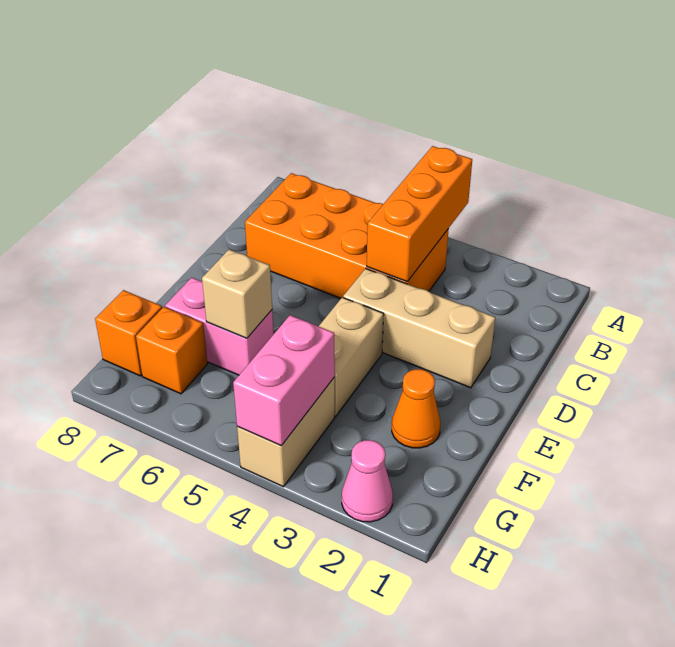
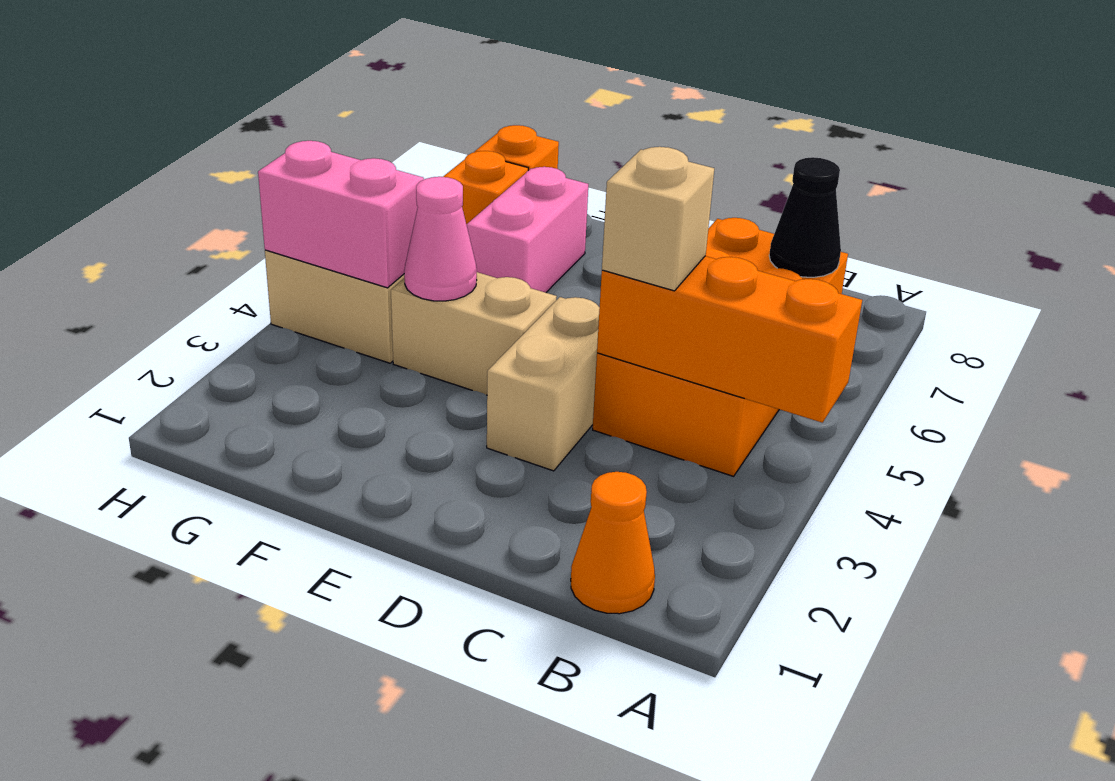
none -> black 1x1 cone [769,157,841,277]
tan 1x3 brick [343,269,495,388] -> tan 1x2 brick [487,297,600,471]
orange 1x1 cone [392,369,440,448] -> orange 1x1 cone moved to [571,472,655,614]
tan 1x1 brick [202,250,272,338] -> tan 1x1 brick moved to [602,147,714,291]
pink 1x1 cone [342,440,393,522] -> pink 1x1 cone moved to [404,177,477,301]

